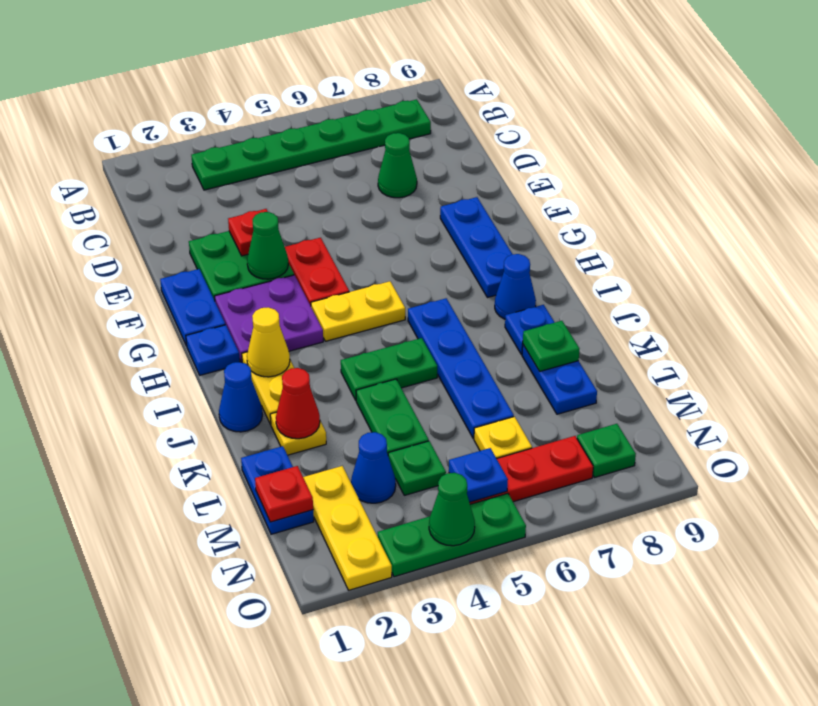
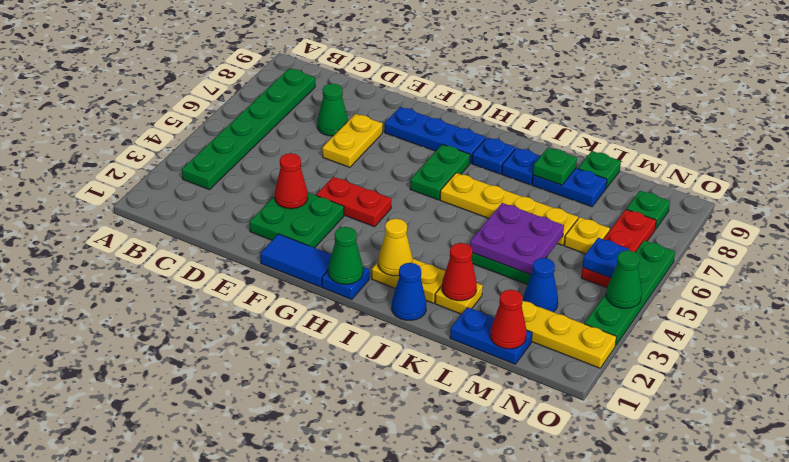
red 1x1 plate [228,209,268,256] -> red 1x1 cone [275,153,308,209]
blue 1x2 plate [160,269,225,346] -> blue 1x2 tile [260,234,332,287]
green 1x1 cone [247,212,288,279] -> green 1x1 cone moved to [328,227,363,284]
purple 2x2 plate [215,275,323,362] -> purple 2x2 plate moved to [470,203,564,275]
yellow 1x2 plate [311,281,405,341] -> yellow 1x2 plate moved to [322,114,383,167]
blue 1x4 plate [408,298,514,438] -> yellow 1x4 plate [440,173,578,245]
blue 1x1 cone [495,254,536,319] -> blue 1x1 plate [472,137,515,174]
green 1x2 plate [341,338,437,400] -> green 1x2 plate moved to [410,144,470,200]
red 1x1 plate [255,466,313,522] -> red 1x1 cone [490,290,526,349]
green 1x1 plate [388,441,446,495] -> green 1x1 plate moved to [578,151,621,188]
green 1x3 plate [378,493,526,577] -> green 1x4 plate [585,240,675,346]

